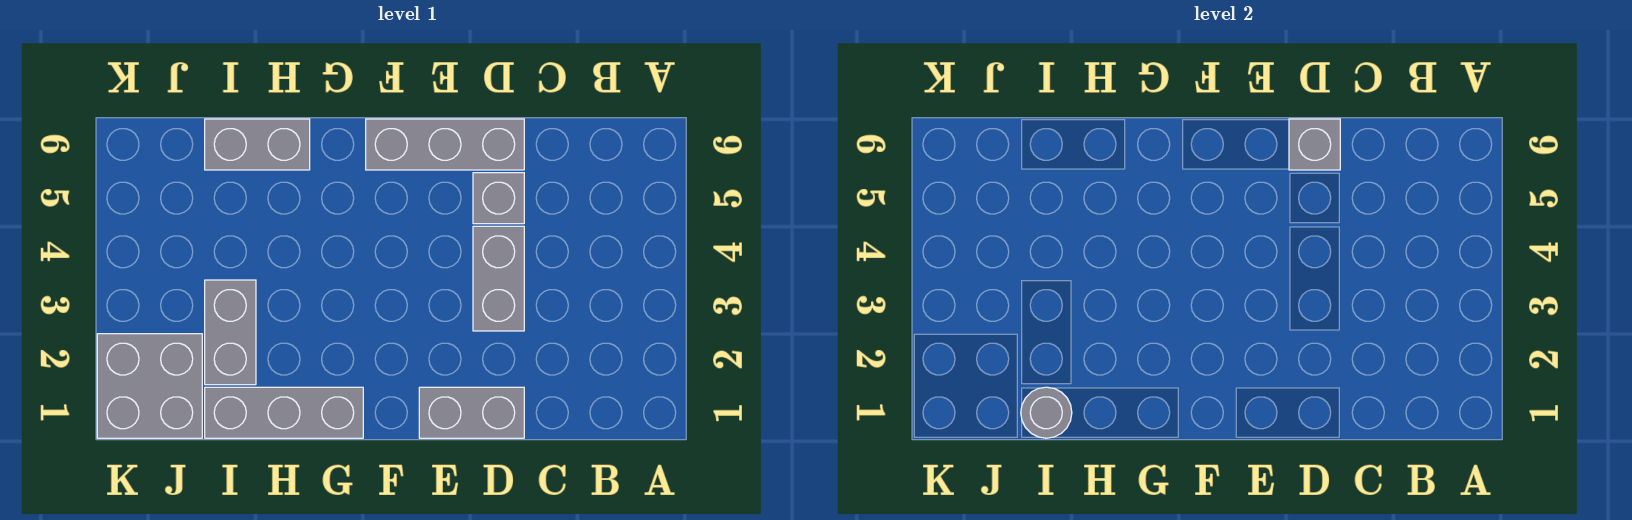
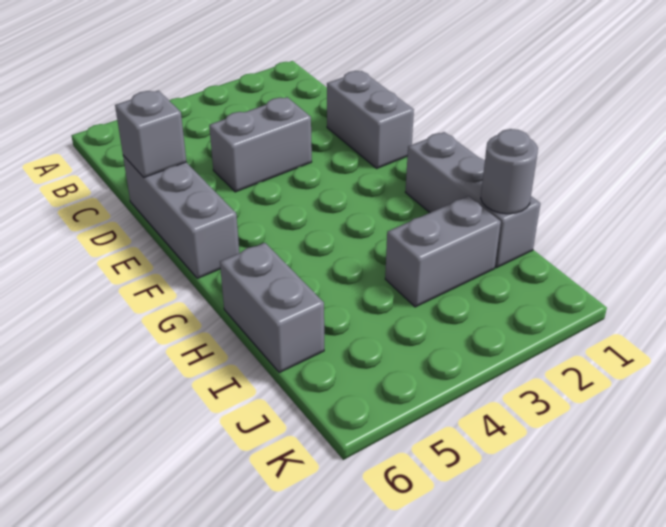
grey 1x1 brick [473,173,524,224] -> none
grey 2x2 brick [97,334,202,438] -> none

